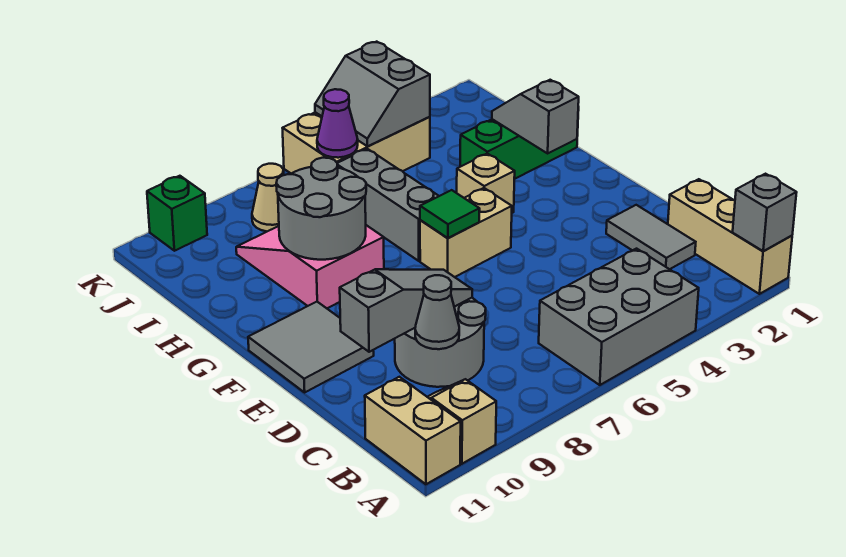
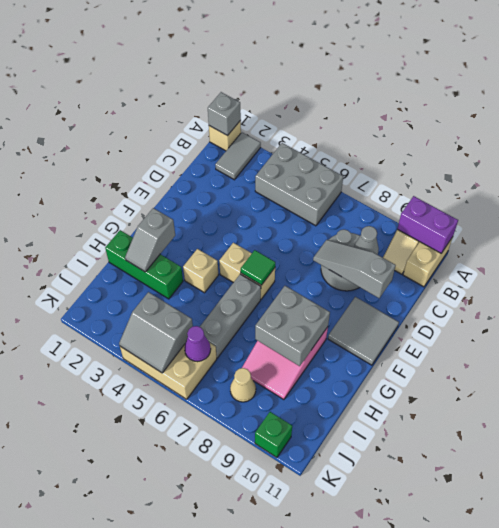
tan 1x3 brick [668,179,792,294] -> tan 1x1 brick [209,120,241,151]
none -> purple 1x2 brick [398,196,458,253]
grey 1x2 tile [606,205,696,269] -> grey 1x2 tile moved to [215,132,261,180]
grey 2x2 round brick [276,158,366,260] -> grey 2x2 brick [255,286,330,366]
grey 2x2 slope [315,42,430,146] -> grey 2x2 slope turned to [119,292,193,373]

